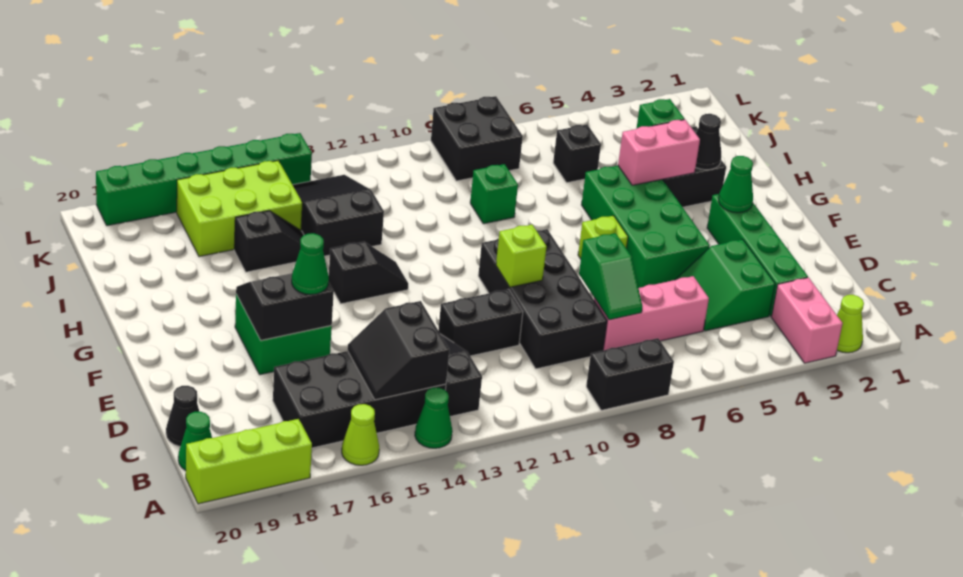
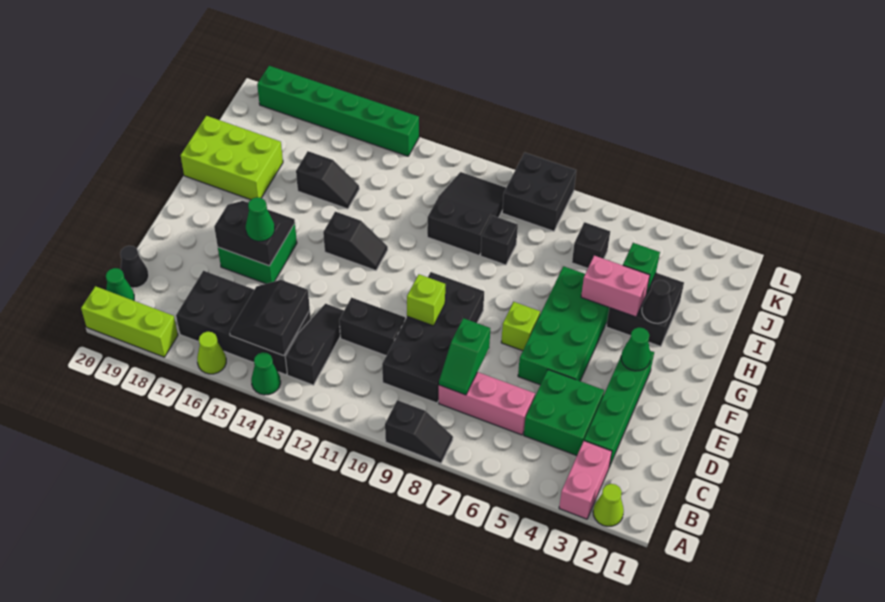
black 1x2 brick [586,338,674,410] -> black 1x2 slope [385,400,453,463]
green 2x2 slope [675,239,775,331] -> green 2x2 brick [524,370,604,456]
green 1x1 brick [470,164,518,224] -> black 1x1 brick [481,216,518,265]
black 2x3 slope [293,175,384,256] -> black 2x3 slope moved to [427,172,506,255]
lime 2x3 brick [177,160,303,257] -> lime 2x3 brick moved to [181,116,283,200]

